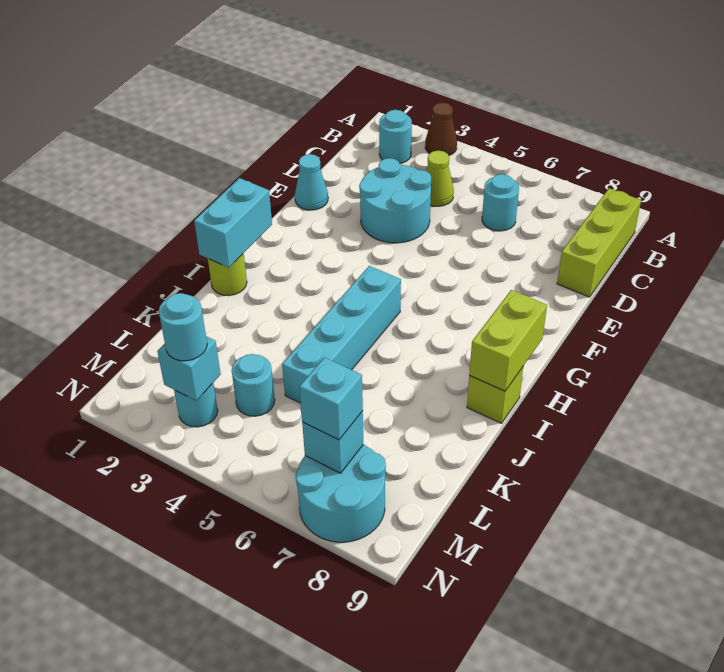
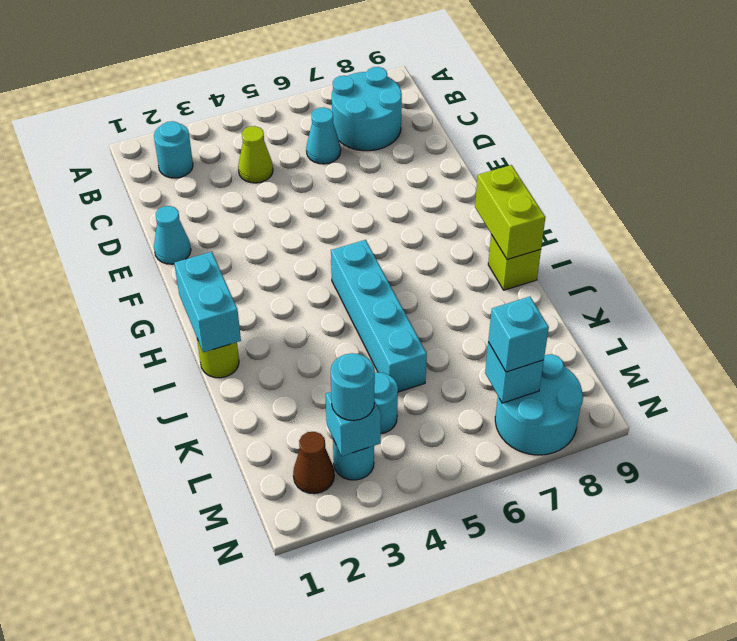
brown 1x1 cone [425,103,457,155] -> brown 1x1 cone moved to [293,432,334,494]
lime 1x3 brick [557,188,641,297] -> none
cyan 1x1 round brick [482,174,519,231] -> cyan 1x1 cone [306,107,341,164]
cyan 2x2 round brick [359,158,431,243] -> cyan 2x2 round brick moved to [332,67,402,151]

